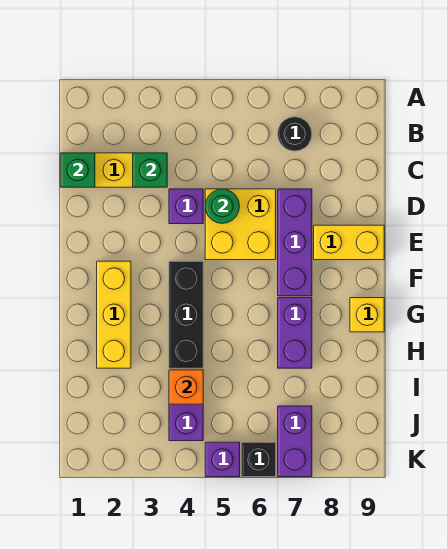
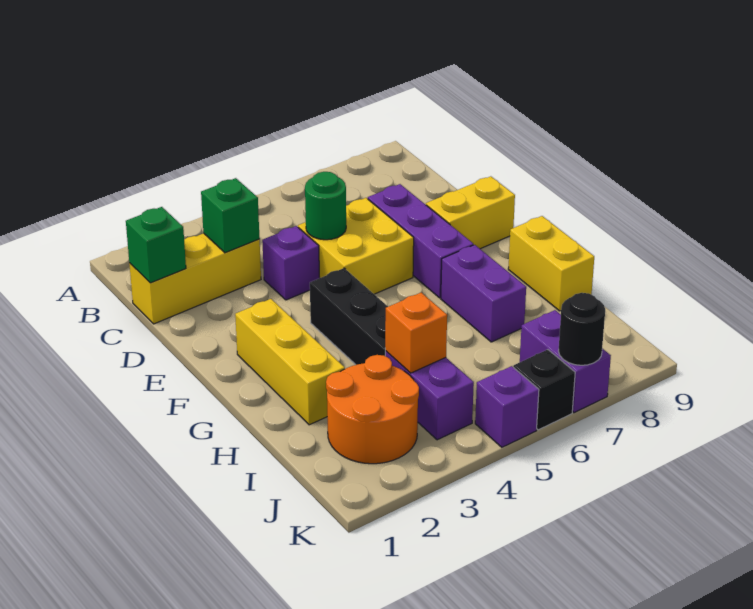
black 1x1 round brick [278,117,312,151] -> black 1x1 round brick moved to [559,293,605,365]
yellow 1x1 brick [350,298,384,332] -> yellow 1x2 brick [508,216,594,311]
none -> orange 2x2 round brick [326,355,419,464]

